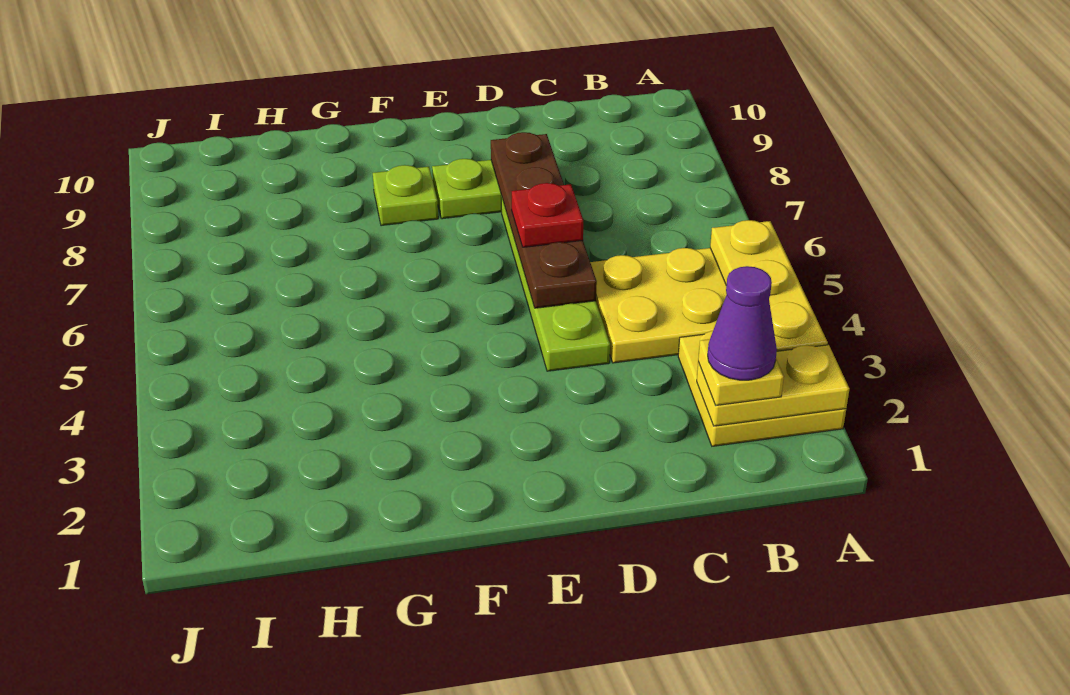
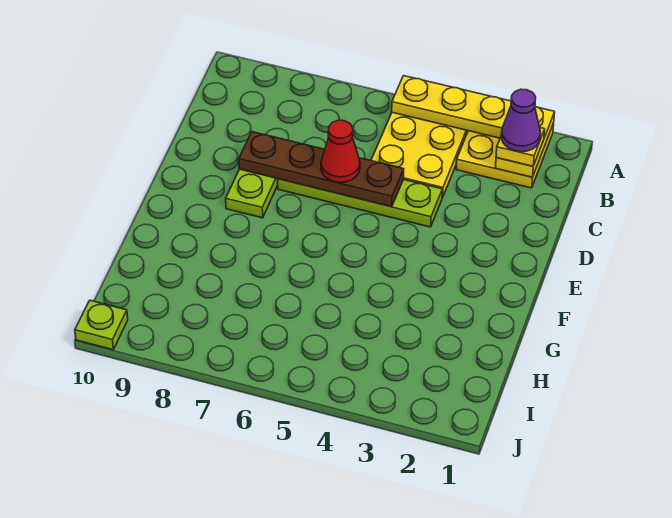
red 1x1 plate [512,183,583,247] -> red 1x1 cone [321,120,360,183]
lime 1x1 plate [373,165,438,226] -> lime 1x1 plate moved to [75,300,128,350]

